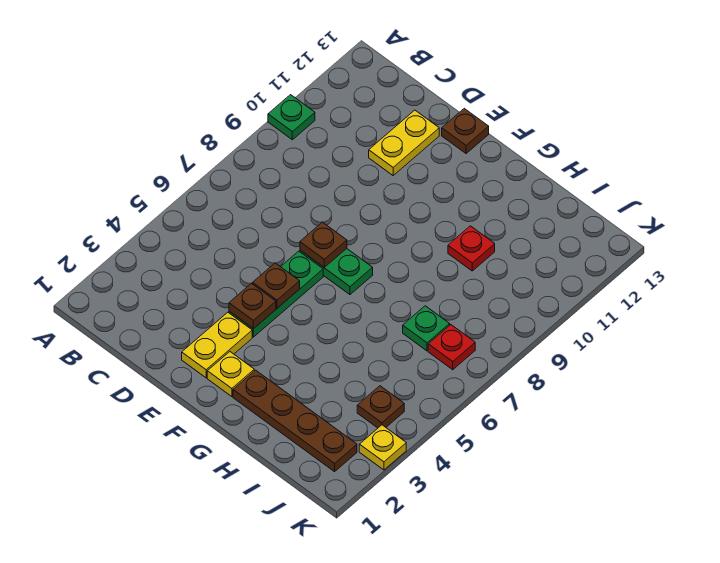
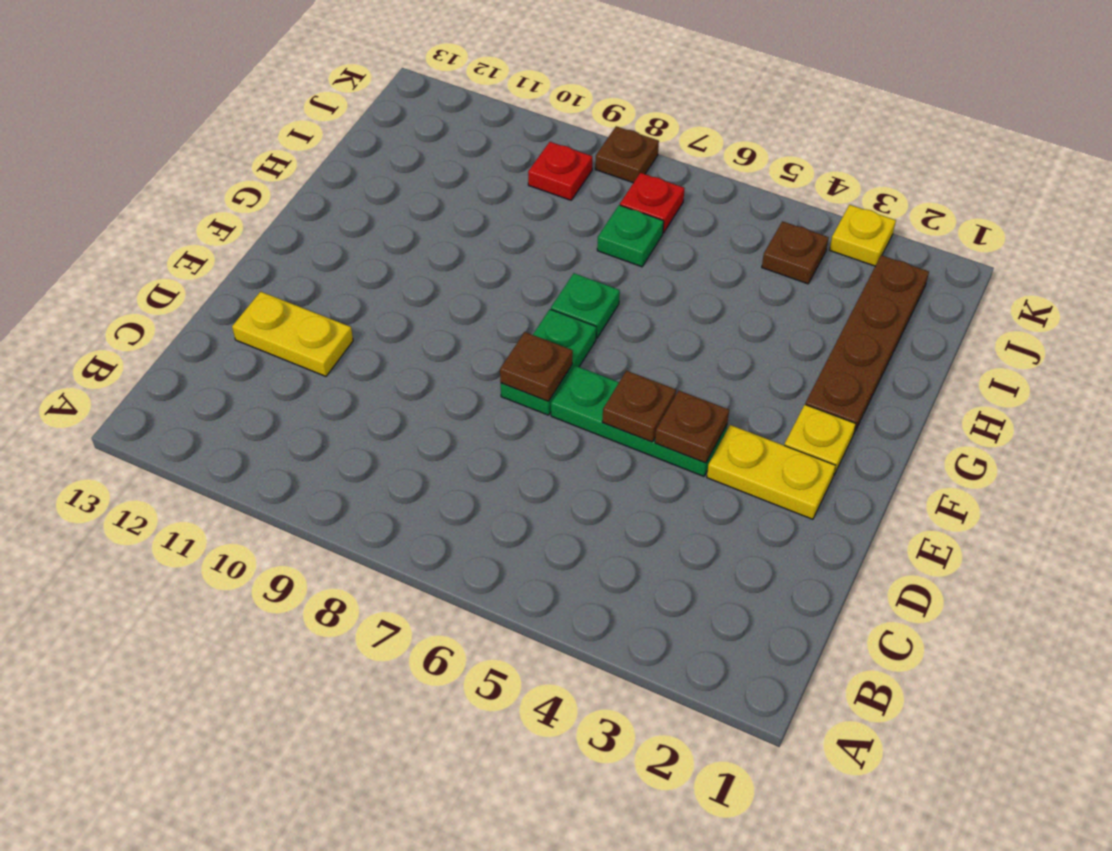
green 1x1 plate [268,95,315,140] -> green 1x1 plate moved to [551,273,620,338]
brown 1x1 plate [442,109,489,154] -> brown 1x1 plate moved to [595,126,659,183]
red 1x1 plate [448,226,495,271] -> red 1x1 plate moved to [528,142,592,200]

